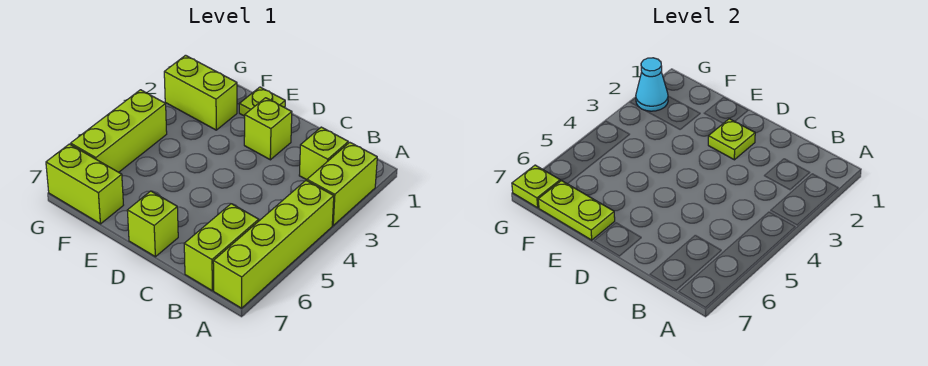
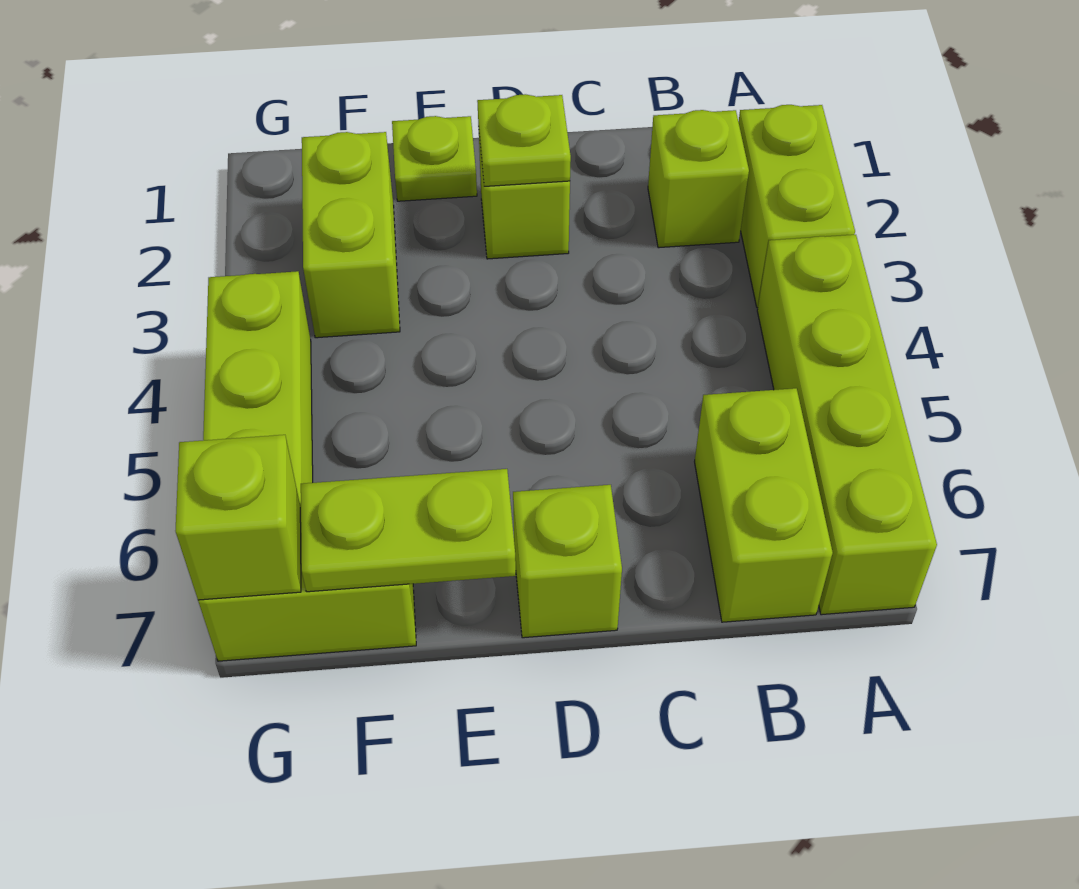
lime 1x2 brick [164,55,237,130] -> lime 1x2 brick turned to [302,132,400,338]
cyan 1x1 cone [636,58,668,111] -> none
lime 1x1 plate [512,165,560,208] -> lime 1x1 brick [175,435,301,600]

